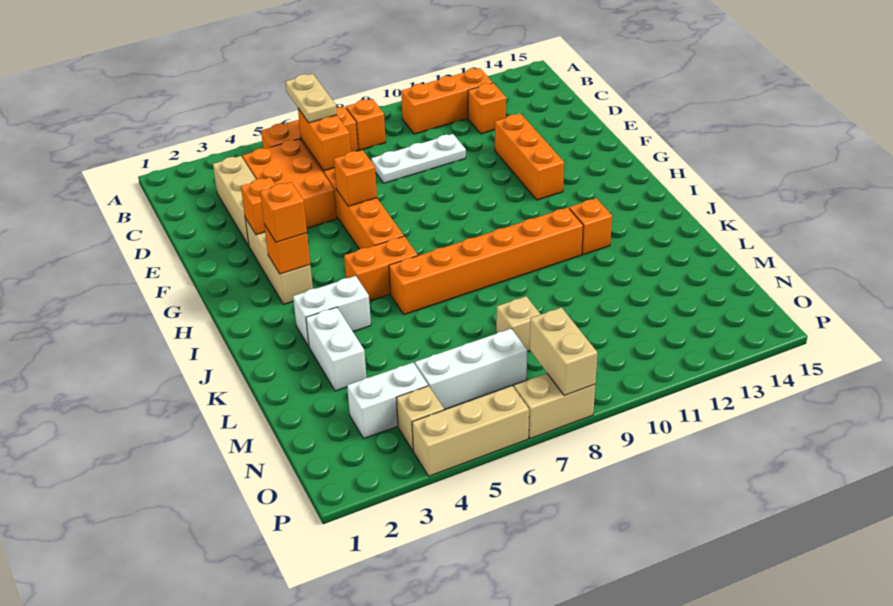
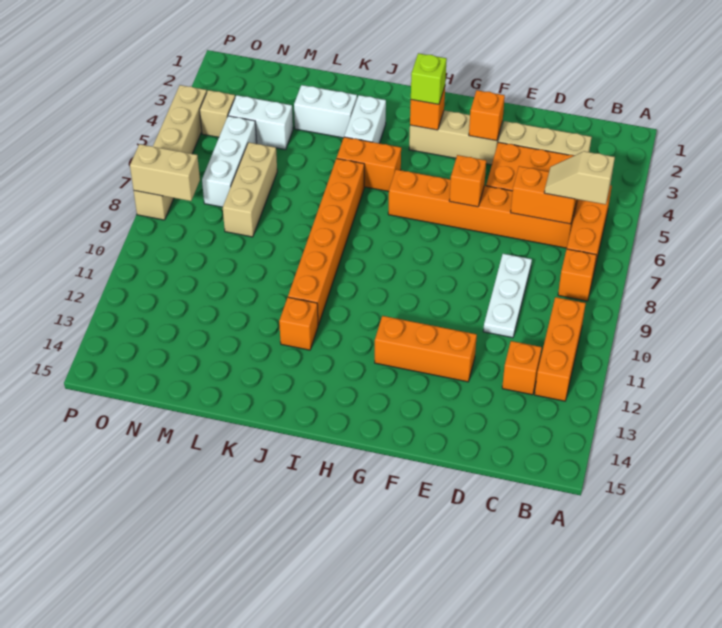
tan 1x2 plate [285,74,337,123] -> tan 1x2 slope [544,151,615,205]
orange 1x1 brick [260,182,307,242] -> lime 1x1 brick [411,53,447,104]
orange 1x2 brick [344,236,418,301] -> orange 1x2 brick turned to [337,137,401,191]
tan 1x1 brick [496,296,541,352] -> tan 1x3 brick [223,142,277,237]
white 1x2 brick [347,363,428,438] -> white 1x2 brick turned to [228,95,293,150]

